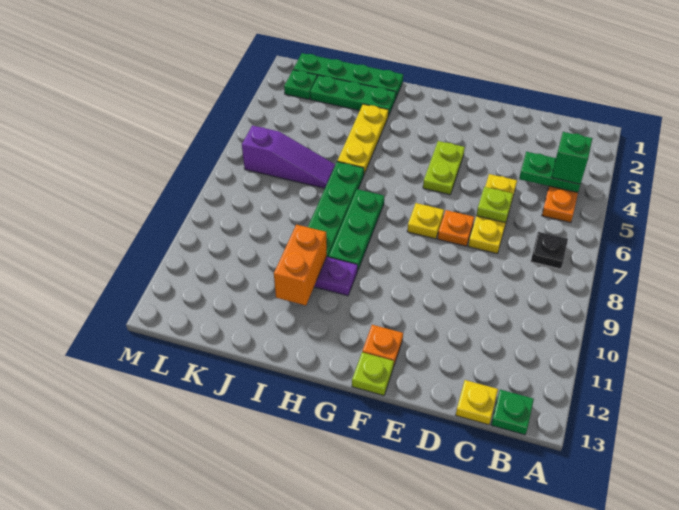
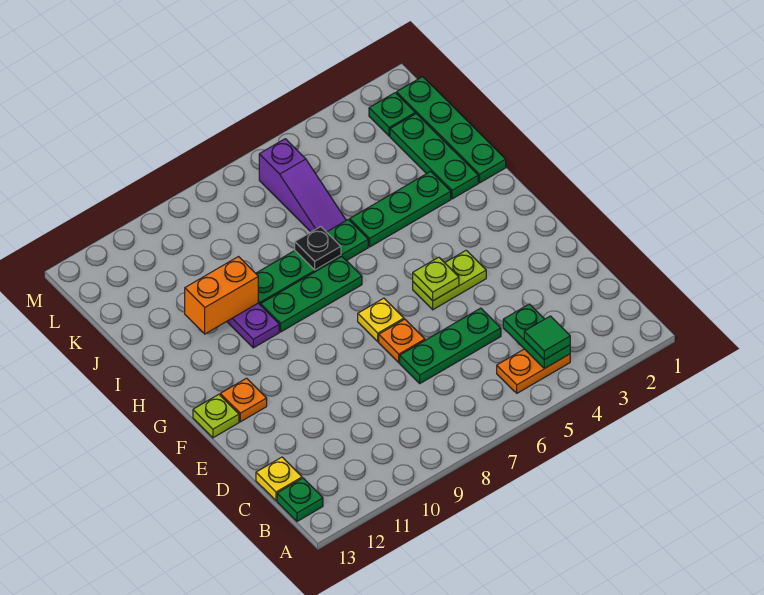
green 1x1 brick [551,132,592,184] -> green 1x1 tile [524,316,570,360]
black 1x1 plate [531,232,568,269] -> black 1x1 plate moved to [295,227,341,270]
yellow 1x3 plate [468,174,517,254] -> green 1x3 plate [400,308,501,383]
lime 1x1 plate [476,187,513,223] -> lime 1x1 plate moved to [413,257,459,301]
yellow 1x3 plate [337,104,388,174] -> green 1x3 plate [350,171,451,247]

